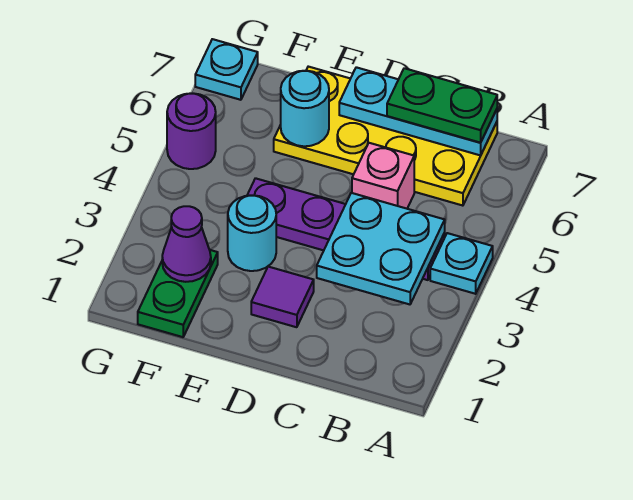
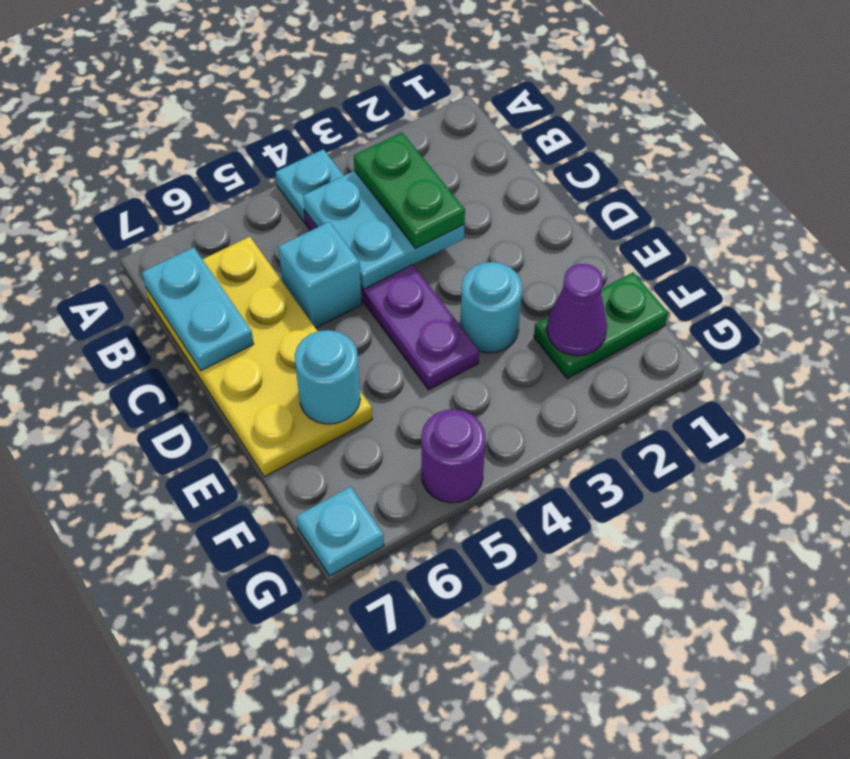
cyan 1x3 plate [339,67,497,155] -> cyan 1x2 plate [142,247,254,371]
green 1x2 plate [387,68,497,143] -> green 1x2 plate moved to [354,133,465,248]
pink 1x1 brick [352,143,414,209] -> cyan 1x1 brick [278,222,362,328]
purple 1x1 tile [251,267,314,327] -> none

